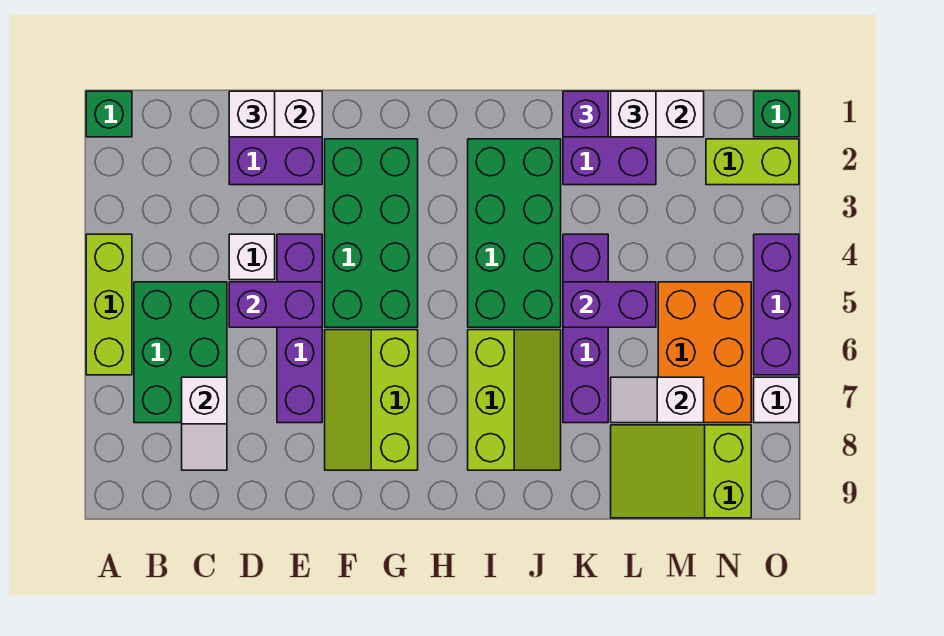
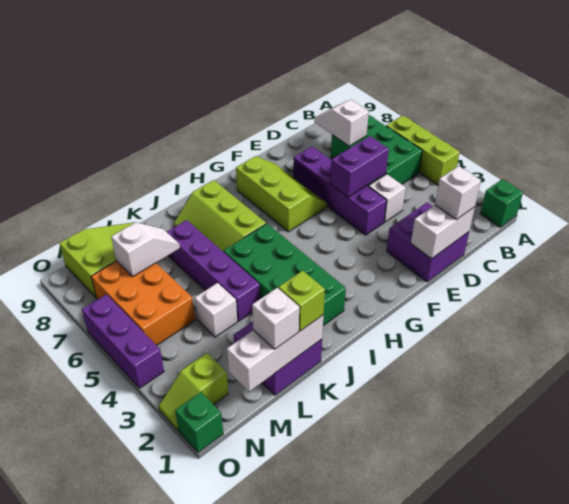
green 2x4 brick [325,139,418,327] -> none
purple 1x1 brick [563,91,608,137] -> lime 1x1 brick [279,271,325,331]
purple 1x2 brick [563,282,656,327] -> none
lime 1x2 brick [706,139,799,185] -> lime 1x2 slope [159,353,228,430]
white 1x1 brick [754,377,799,423] -> white 1x1 brick moved to [195,283,237,337]

